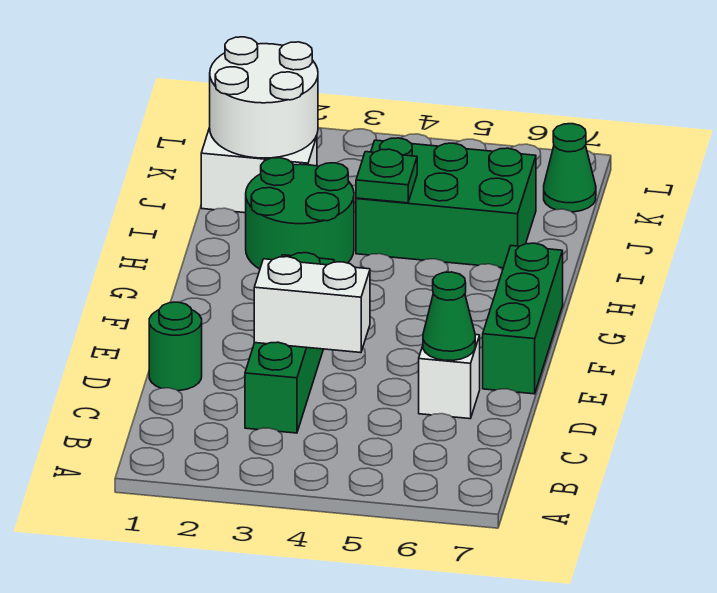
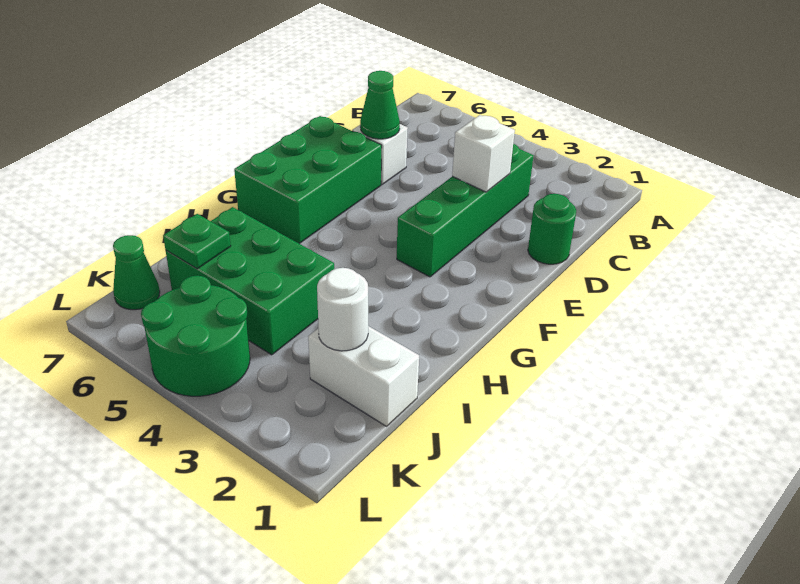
white 1x2 brick [254,257,370,353] -> white 1x1 brick [452,115,515,192]
green 1x3 brick [483,243,563,394] -> green 2x3 brick [234,116,382,244]
green 2x2 round brick [246,158,354,269] -> green 2x2 round brick moved to [141,276,250,396]
green 1x1 plate [356,149,417,203] -> green 1x1 plate moved to [163,214,231,269]
white 2x2 round brick [210,37,318,158] -> white 1x1 round brick [317,268,368,351]

